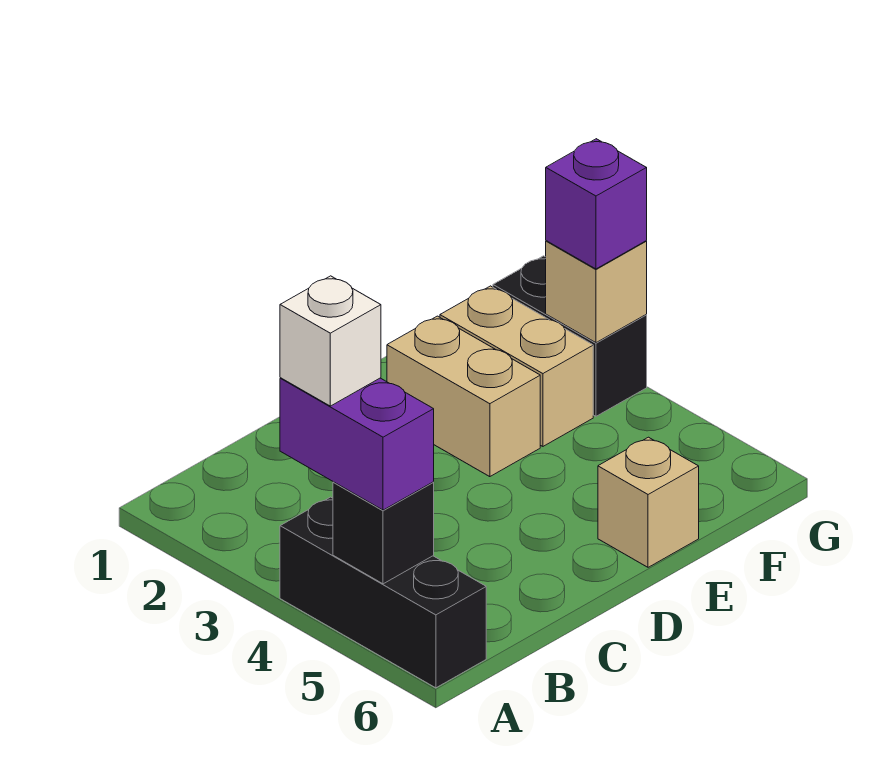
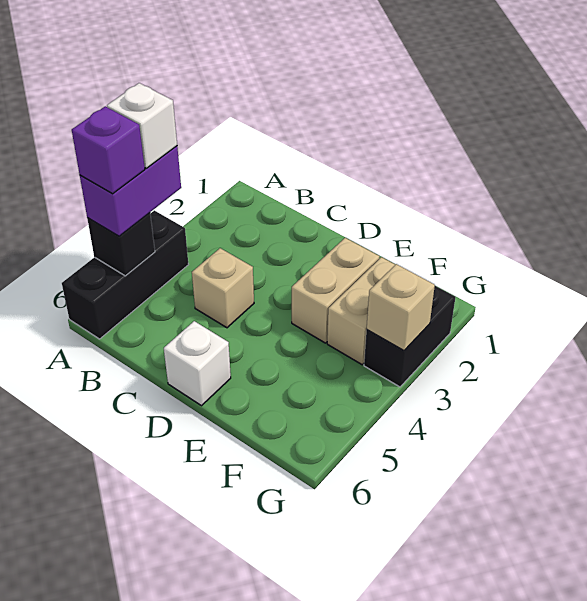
none -> white 1x1 brick [164,321,231,406]
tan 1x1 brick [598,437,699,567] -> tan 1x1 brick moved to [192,248,254,328]
purple 1x1 brick [546,139,647,269] -> purple 1x1 brick moved to [72,106,145,194]

